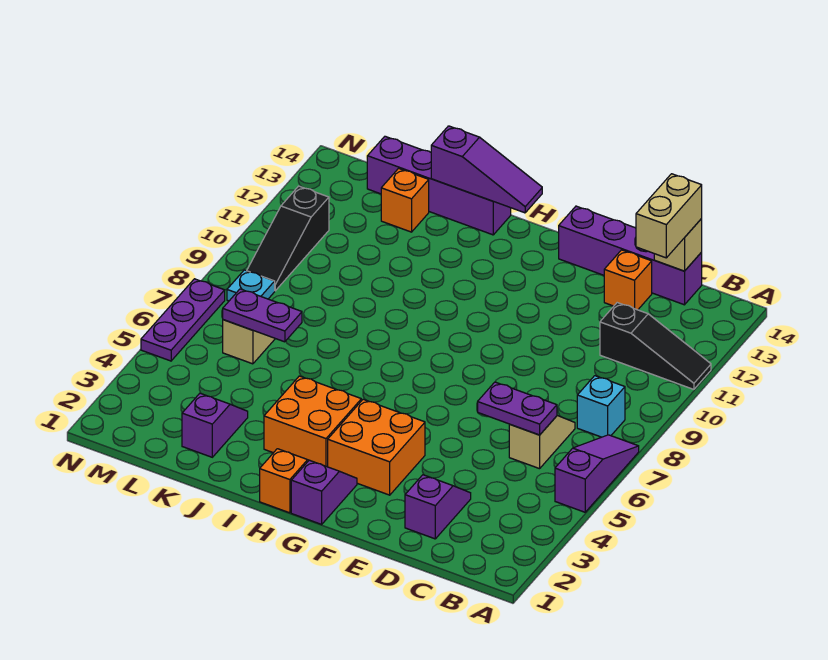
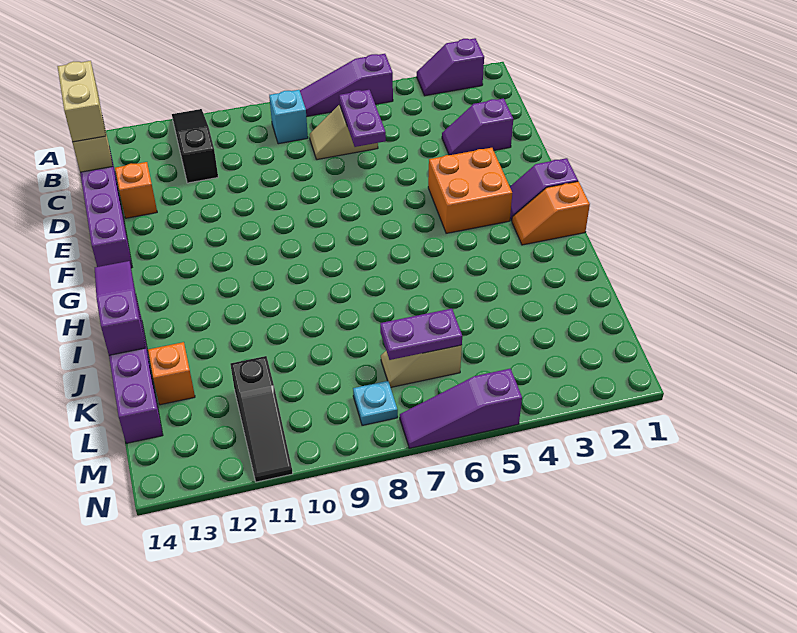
tan 1x2 brick [636,174,702,258] -> tan 1x2 brick turned to [58,61,106,142]
orange 2x2 brick [264,376,361,467] -> none
purple 1x2 slope [182,393,248,457] -> purple 1x2 slope moved to [417,38,484,96]
purple 1x2 plate [223,289,302,342] -> purple 1x2 plate turned to [380,309,462,360]
black 1x3 slope [247,186,329,291] -> black 1x3 slope turned to [230,356,293,482]
purple 1x3 plate [141,279,225,361] -> purple 1x3 slope [400,368,522,448]

